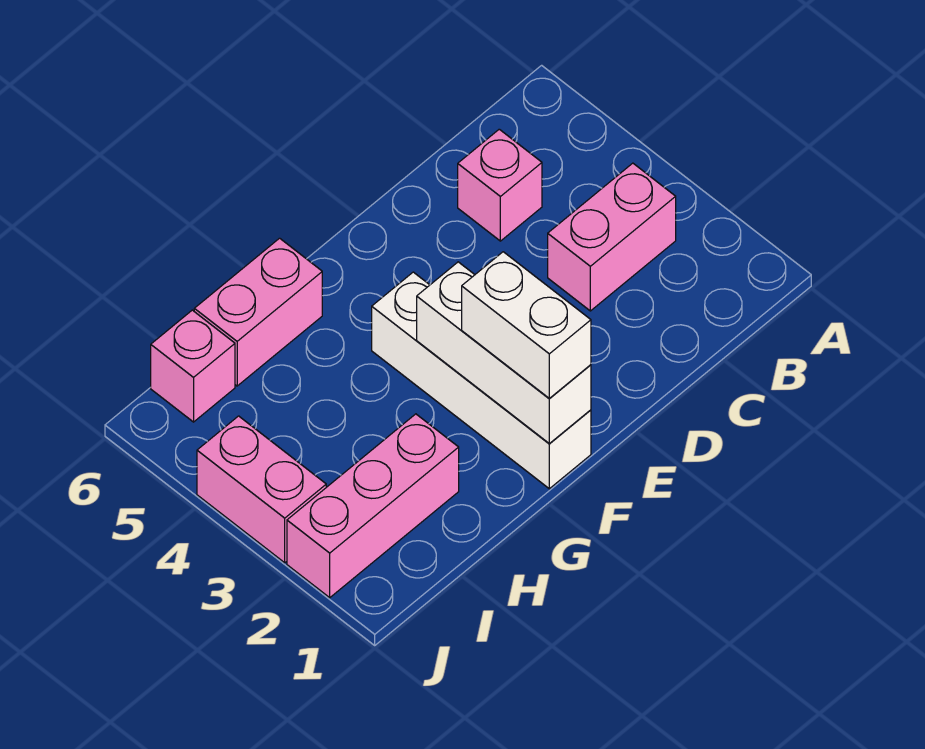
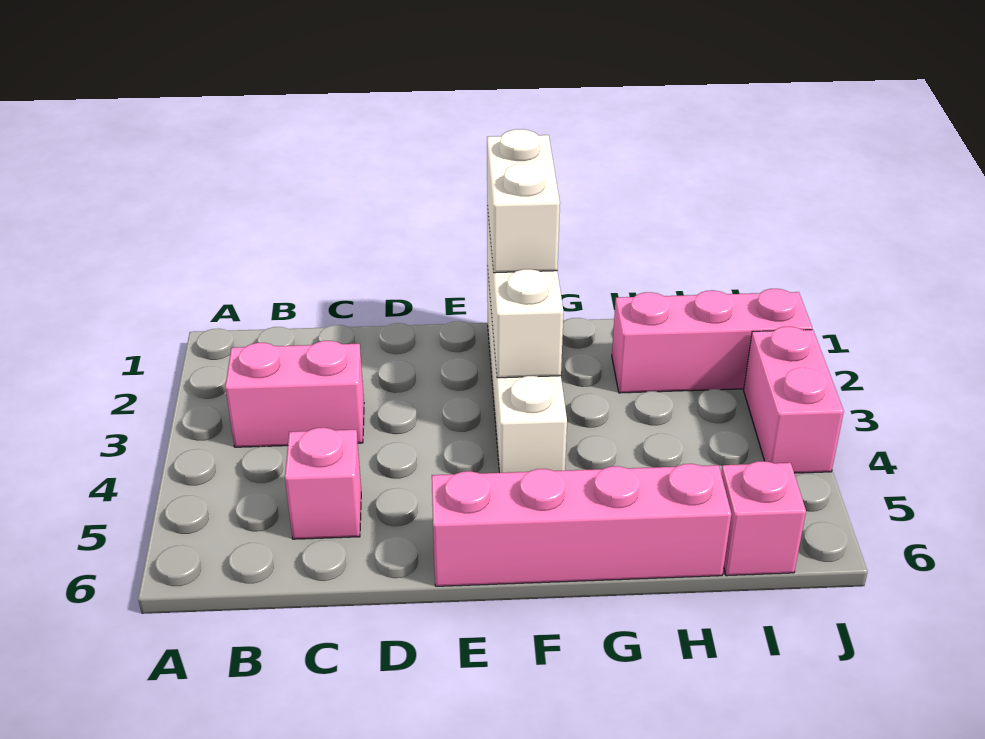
pink 1x2 brick [194,238,322,386] -> pink 1x4 brick [432,464,731,586]

